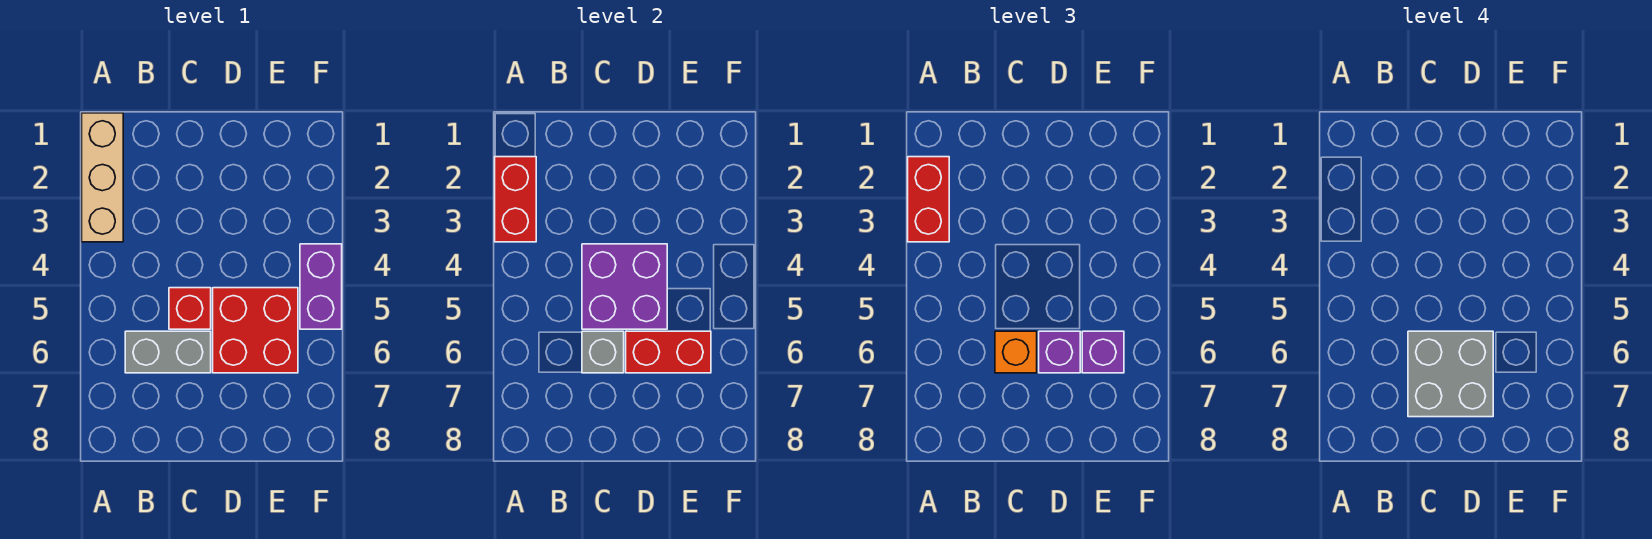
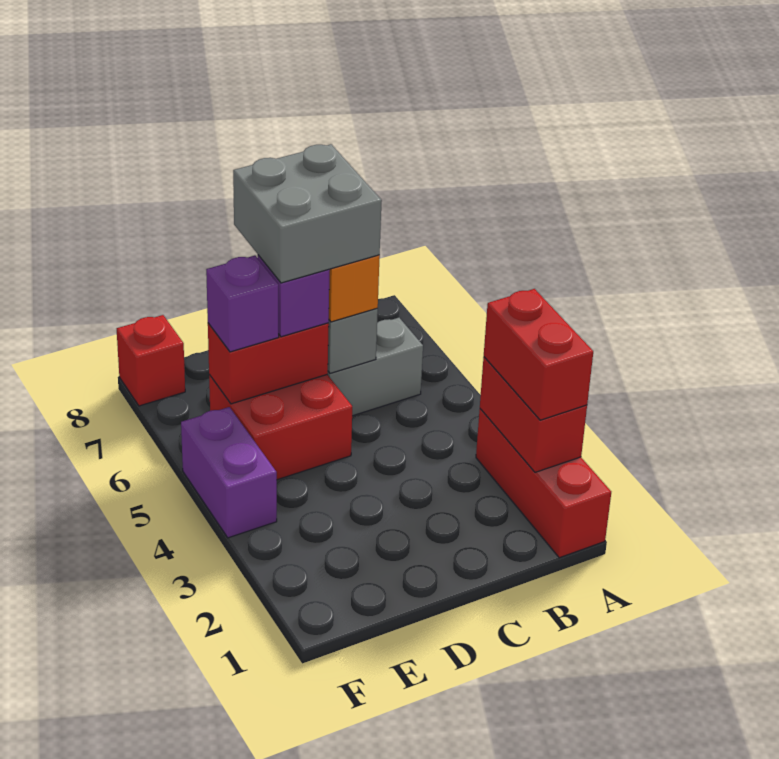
tan 1x3 brick [82,113,123,242] -> red 1x3 brick [476,409,611,558]
purple 2x2 brick [582,244,667,329] -> none
red 1x1 brick [169,288,211,329] -> red 1x1 brick moved to [117,315,185,406]

